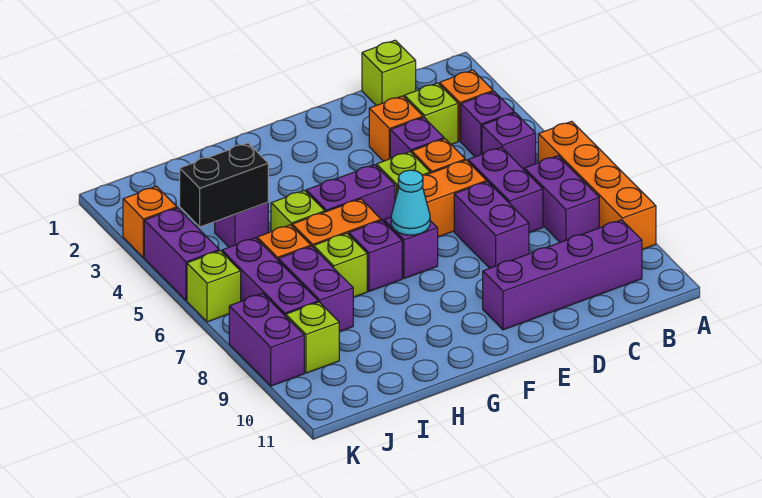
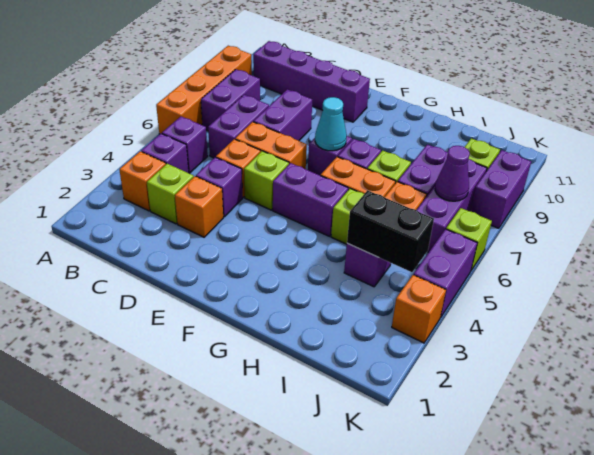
lime 1x1 brick [362,40,416,105] -> none
none -> purple 1x1 cone [435,146,470,201]

